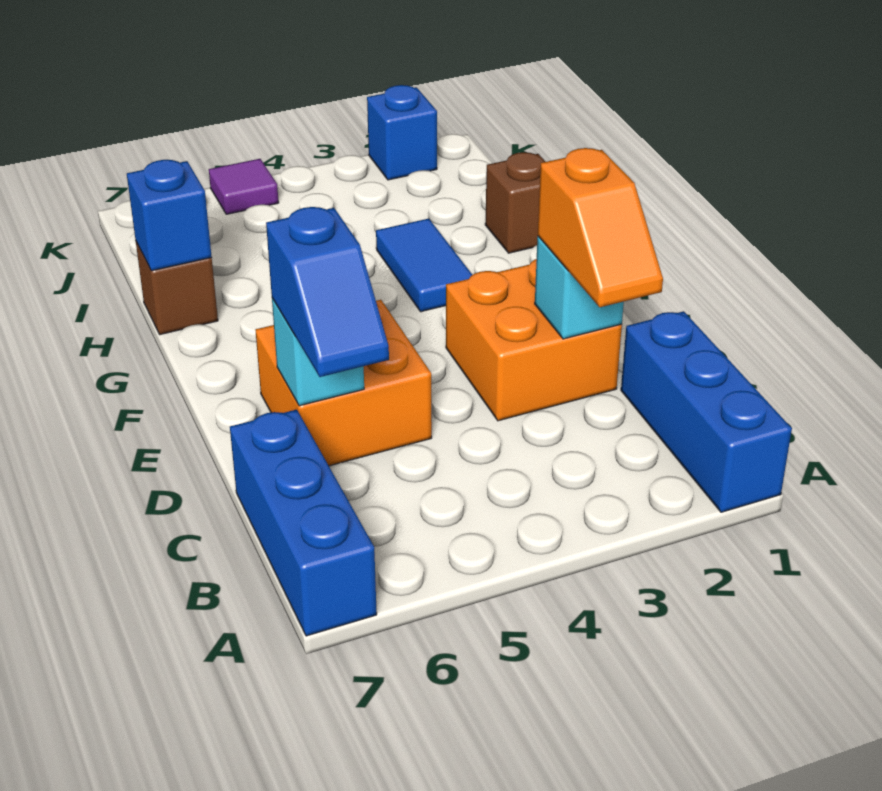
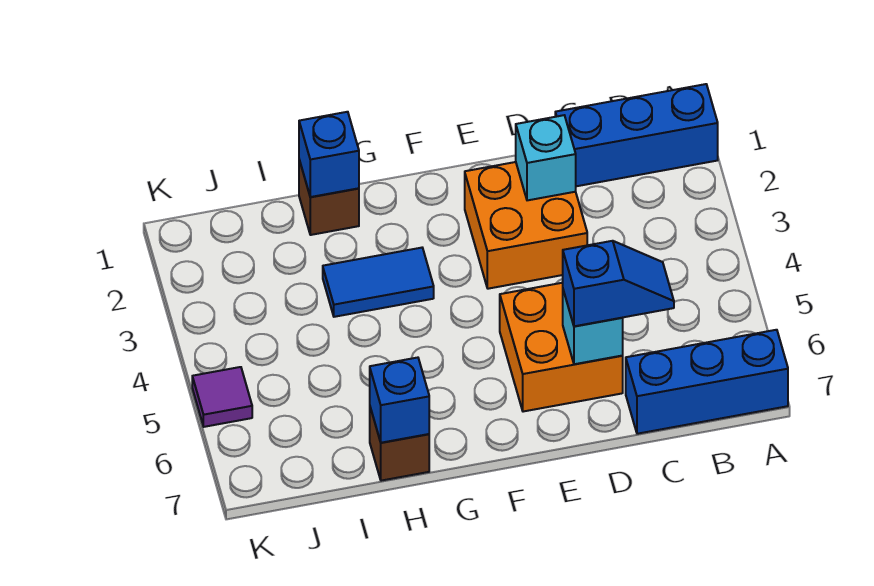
orange 1x2 slope [538,148,663,307] -> none
blue 1x1 brick [367,85,437,180] -> blue 1x1 brick moved to [299,112,359,197]

